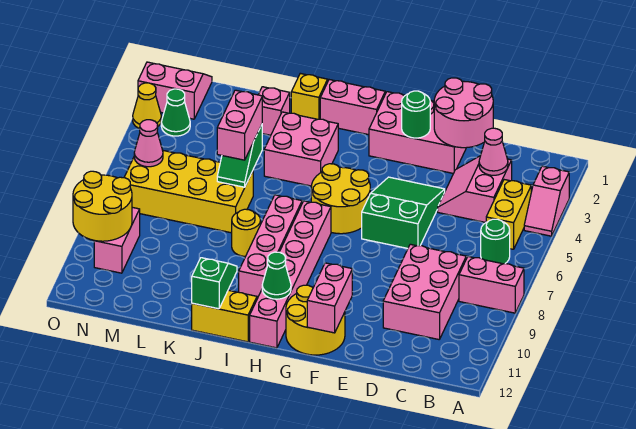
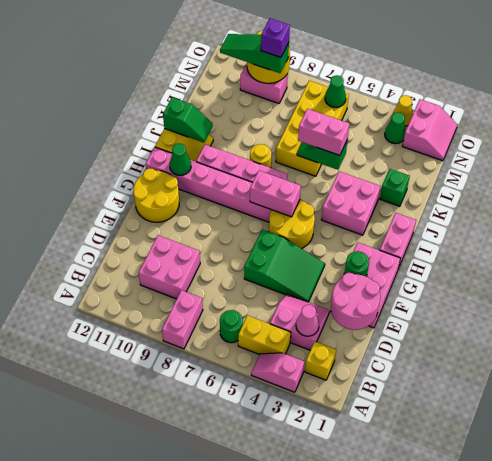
pink 2x3 brick [383,244,466,339] -> pink 2x2 brick [139,235,200,299]
pink 1x2 brick [307,263,352,333] -> pink 1x2 brick moved to [250,170,301,217]
yellow 1x1 brick [291,73,328,119] -> yellow 1x1 brick moved to [305,341,336,380]
pink 1x1 brick [258,87,290,135] -> green 1x1 brick [380,169,410,206]
pink 1x1 cone [134,120,163,167] -> green 1x1 cone [325,75,346,107]
none -> green 1x3 slope [220,34,289,73]
none -> purple 1x1 brick [261,18,290,57]

